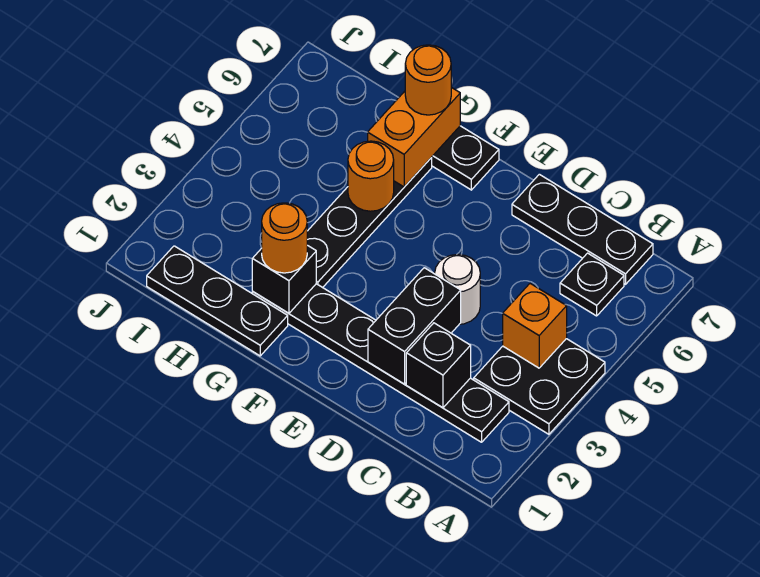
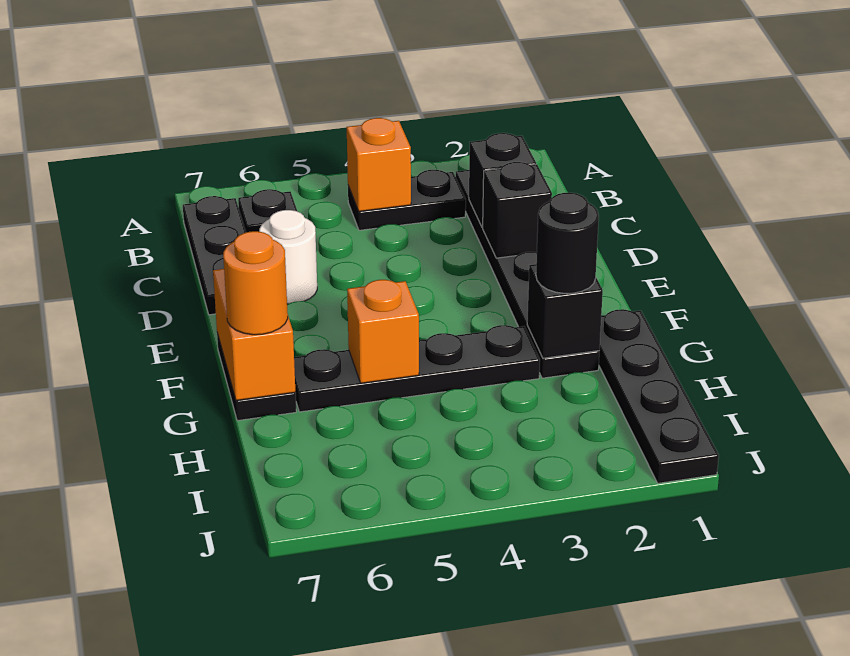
black 2x2 plate [474,339,605,434] -> black 1x2 plate [348,170,466,230]
black 1x2 brick [368,268,461,384] -> black 1x1 brick [483,162,552,258]
white 1x1 round brick [435,255,480,324] -> white 1x1 round brick moved to [259,210,317,304]
black 1x3 plate [147,246,288,356] -> black 1x4 plate [599,309,719,483]
orange 1x1 round brick [262,203,307,273] -> black 1x1 round brick [536,193,599,293]
orange 1x1 round brick [348,141,394,211] -> orange 1x1 brick [347,280,419,383]
orange 1x2 brick [368,87,460,187] -> orange 1x2 brick turned to [213,269,295,400]

